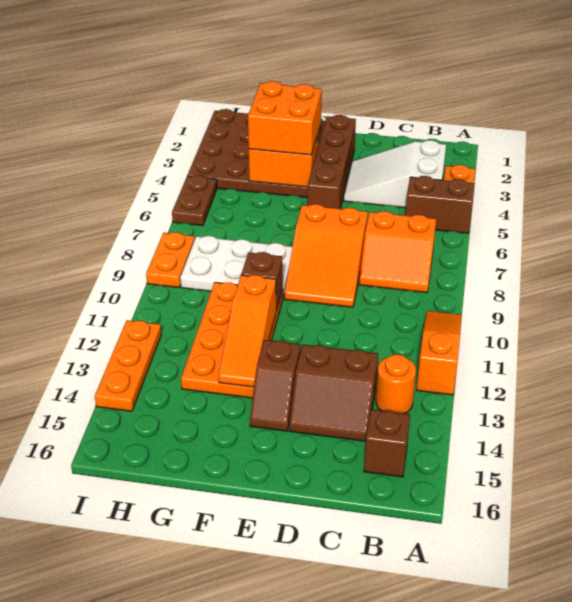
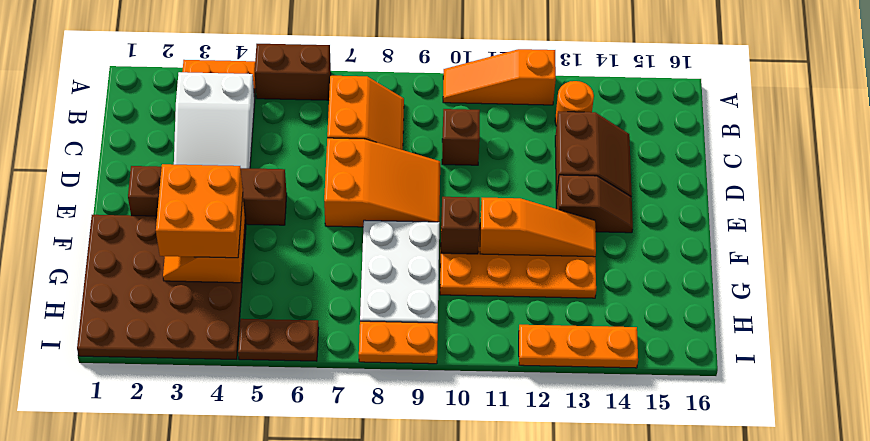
brown 1x2 brick [405,176,475,233] -> brown 1x2 brick turned to [255,44,331,100]
brown 1x1 brick [364,409,410,477] -> brown 1x1 brick moved to [442,109,480,165]

